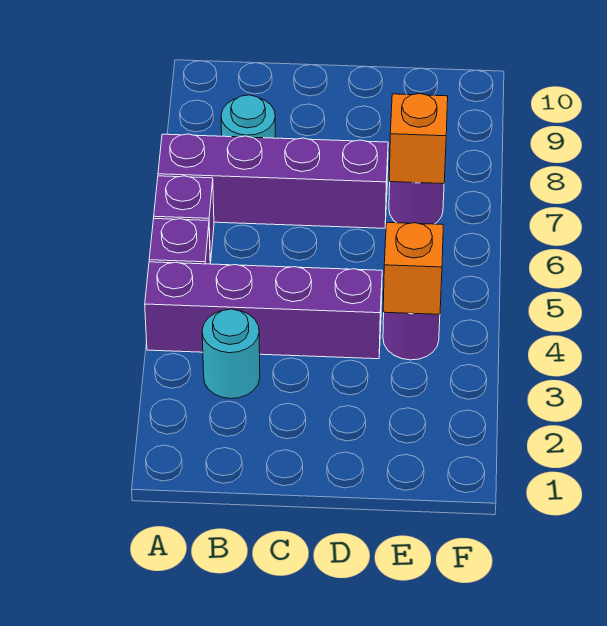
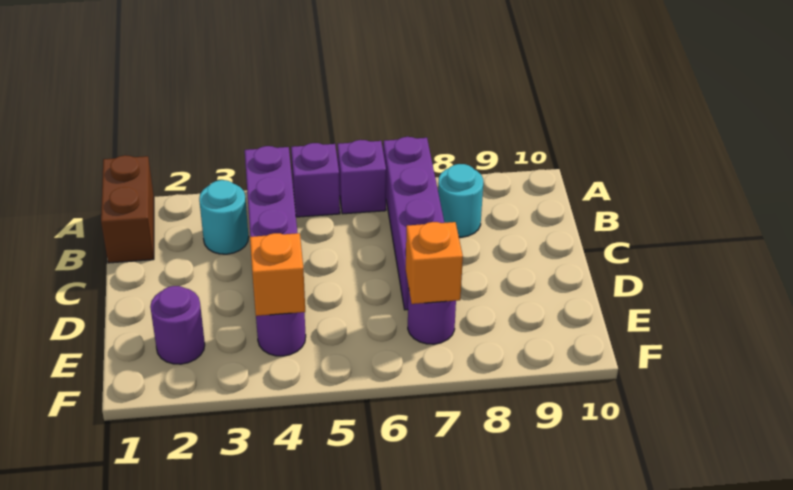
none -> brown 1x2 brick [101,155,154,263]
none -> purple 1x1 round brick [150,286,205,364]

